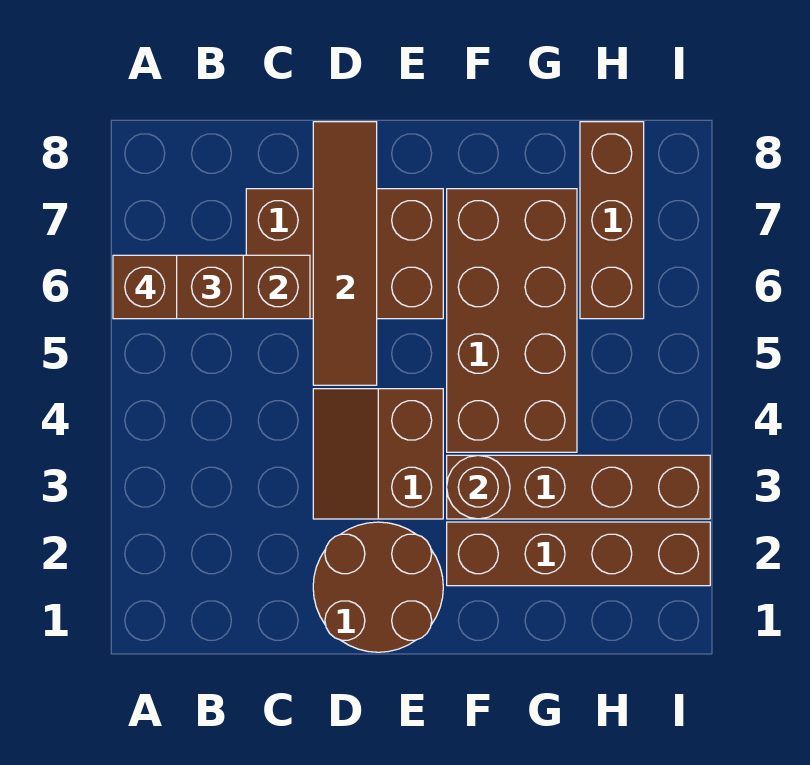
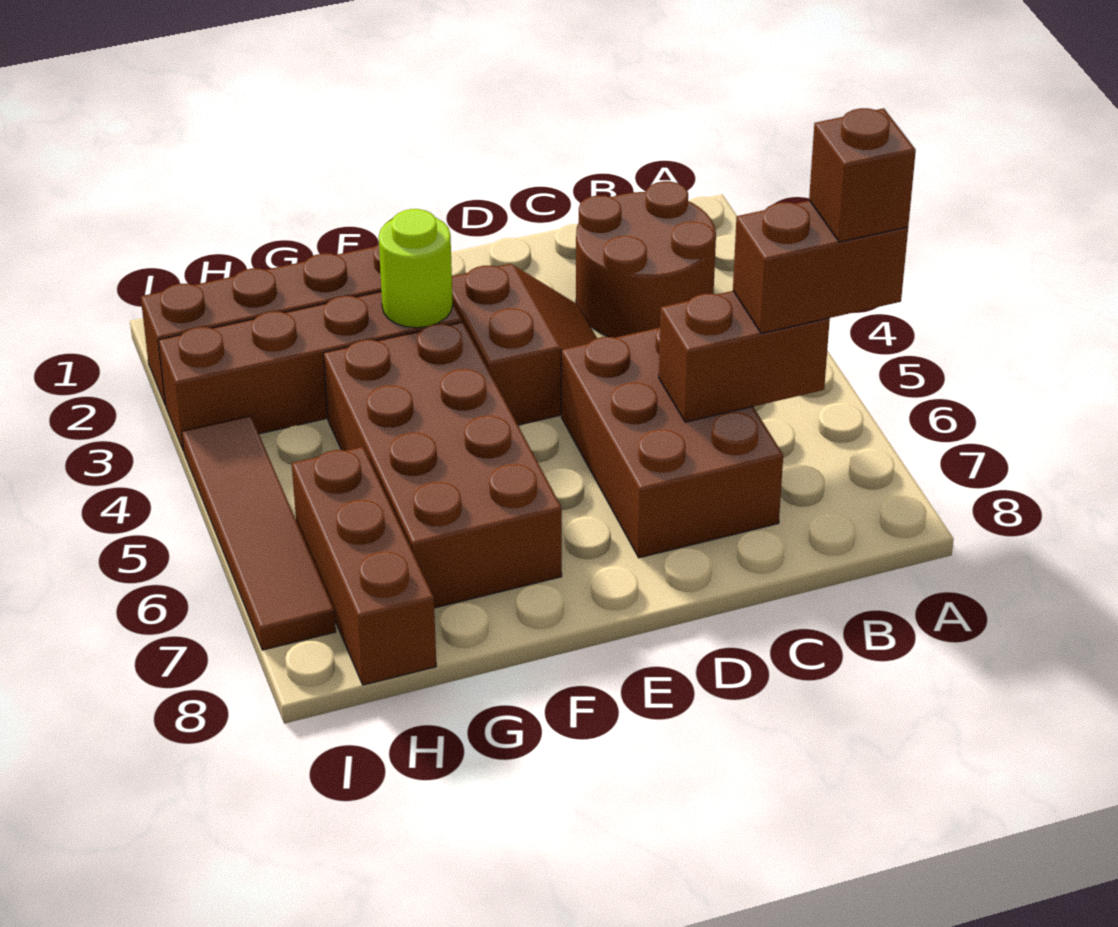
brown 2x3 brick [246,189,443,319] -> brown 2x3 brick turned to [561,327,783,558]
brown 2x2 round brick [313,522,443,652] -> brown 2x2 round brick moved to [576,181,716,338]
brown 1x4 tile [313,122,377,385] -> brown 1x4 tile moved to [182,416,336,650]
brown 1x1 round brick [447,455,510,519] -> lime 1x1 round brick [379,209,453,328]

